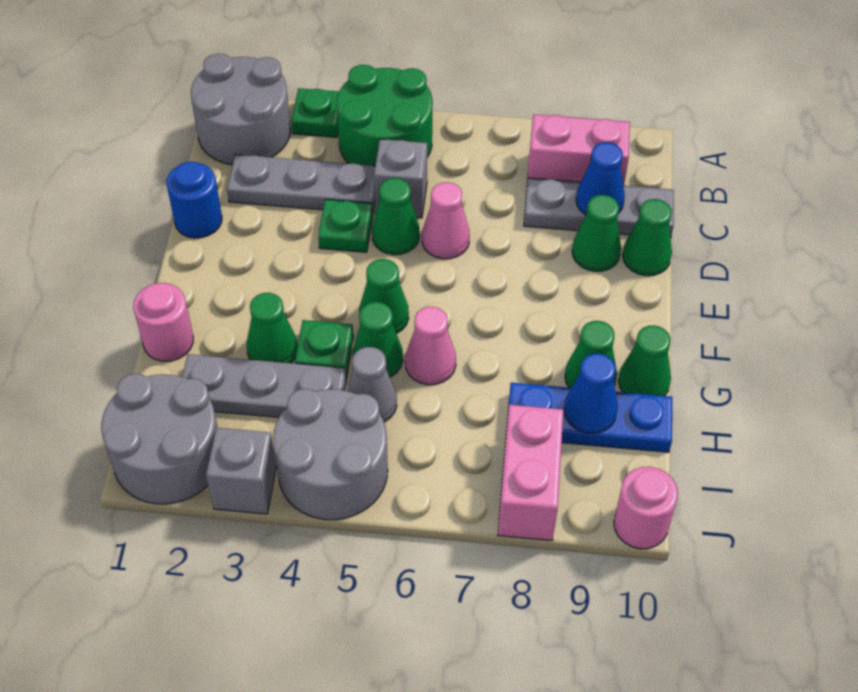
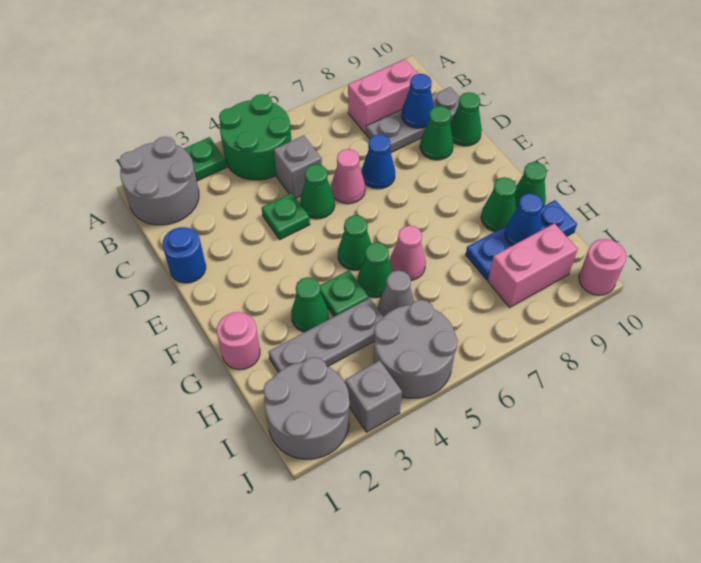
grey 1x3 plate [227,154,375,211] -> none
none -> blue 1x1 cone [362,135,395,189]
pink 1x2 brick [498,405,563,541] -> pink 1x2 brick turned to [488,223,578,307]

